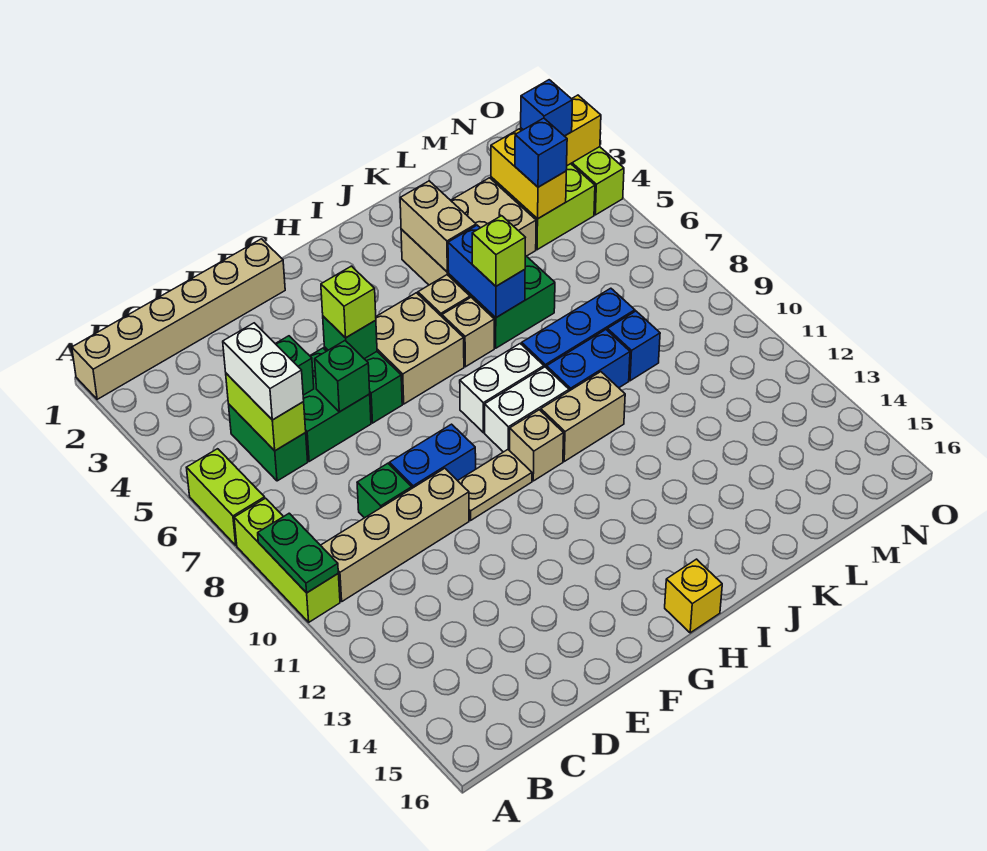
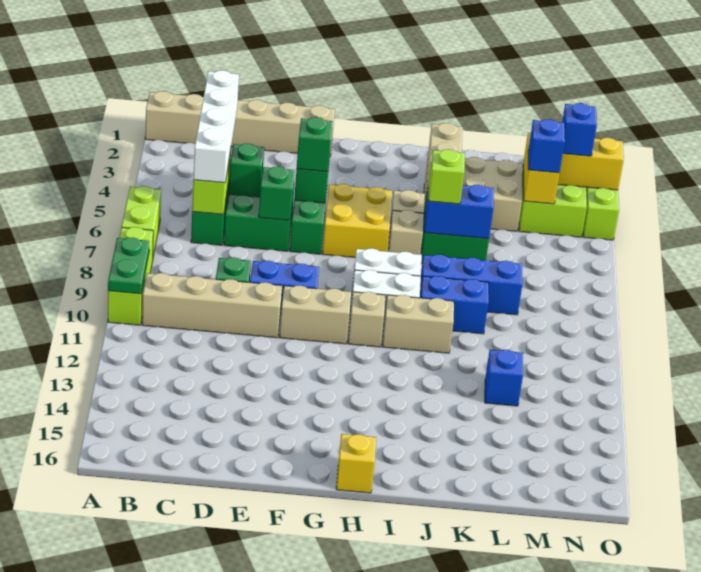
white 1x2 brick [223,323,304,420] -> white 1x4 brick [193,70,239,183]
lime 1x1 brick [321,266,376,338] -> green 1x1 brick [297,117,333,172]
tan 1x2 plate [458,450,532,520] -> tan 1x2 brick [280,285,351,344]
tan 2x2 brick [376,293,464,404] -> yellow 2x2 brick [322,184,392,258]
blue 1x2 brick [448,225,525,318] -> blue 1x2 brick turned to [424,185,494,238]
blue 1x1 brick [607,311,660,381] -> blue 1x1 brick moved to [485,350,523,406]

